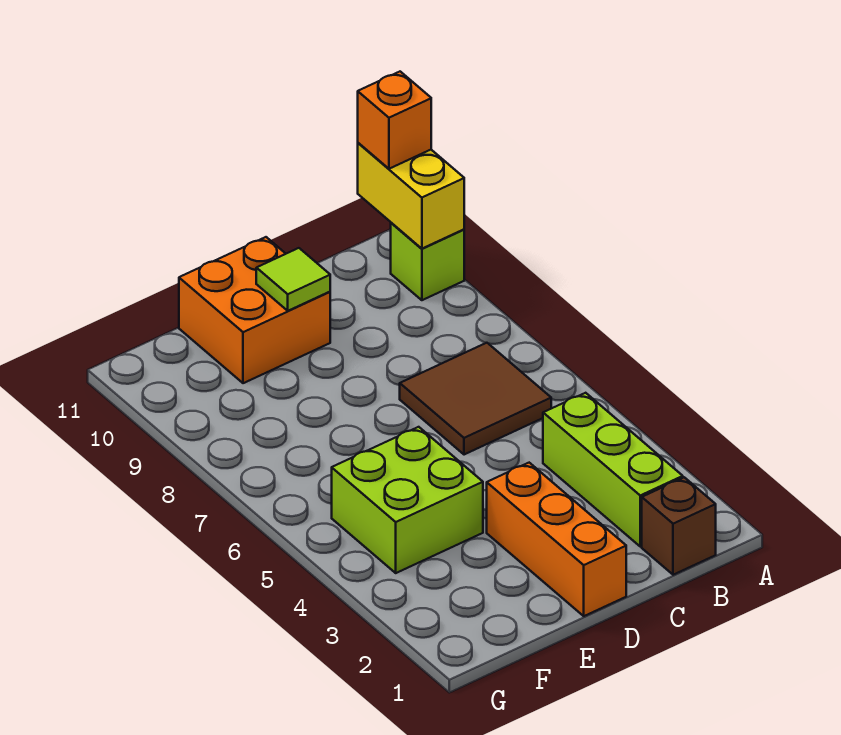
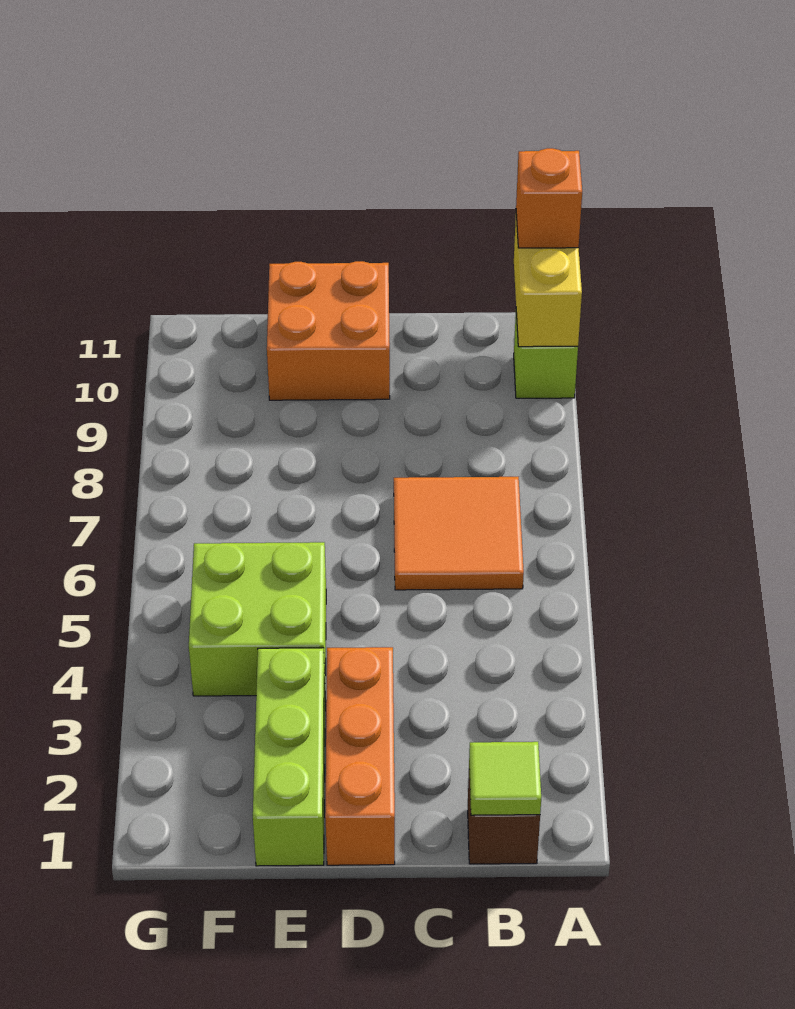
lime 1x3 brick [543,393,683,546] -> lime 1x3 brick moved to [253,648,325,866]
brown 2x2 tile [400,343,551,455] -> orange 2x2 tile [394,477,524,590]
lime 1x1 tile [256,248,330,311] -> lime 1x1 tile moved to [469,742,541,815]

